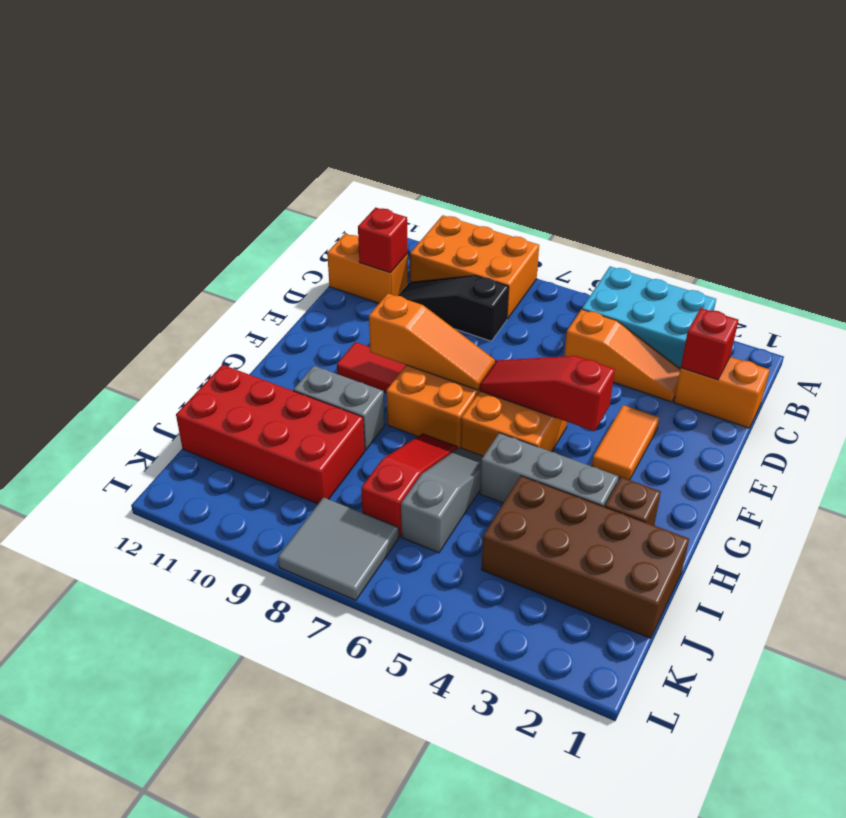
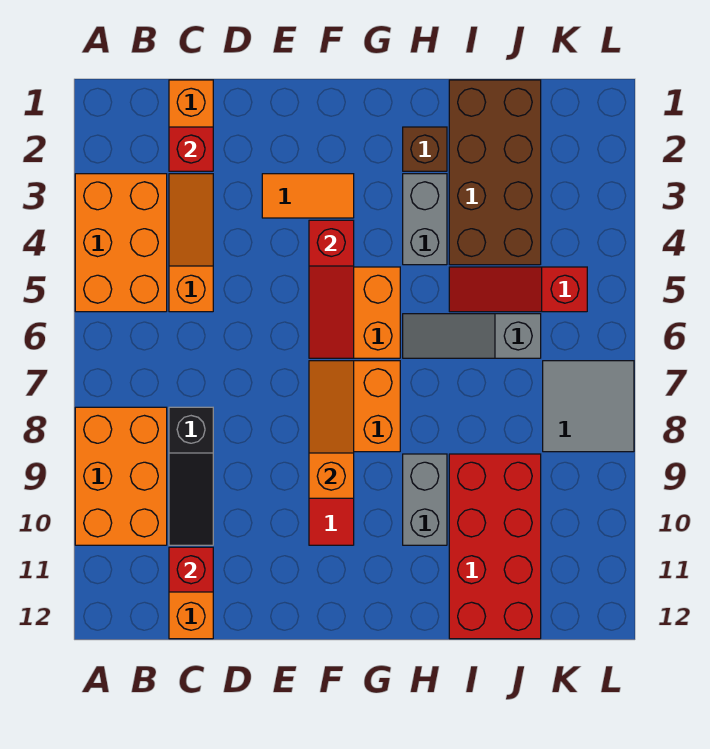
cyan 2x3 brick [582,266,716,368] -> orange 2x3 brick [75,174,167,312]
grey 1x3 brick [480,433,619,507] -> grey 1x2 brick [403,174,447,265]
red 1x3 slope [361,434,458,537] -> red 1x3 slope moved to [449,267,587,312]

